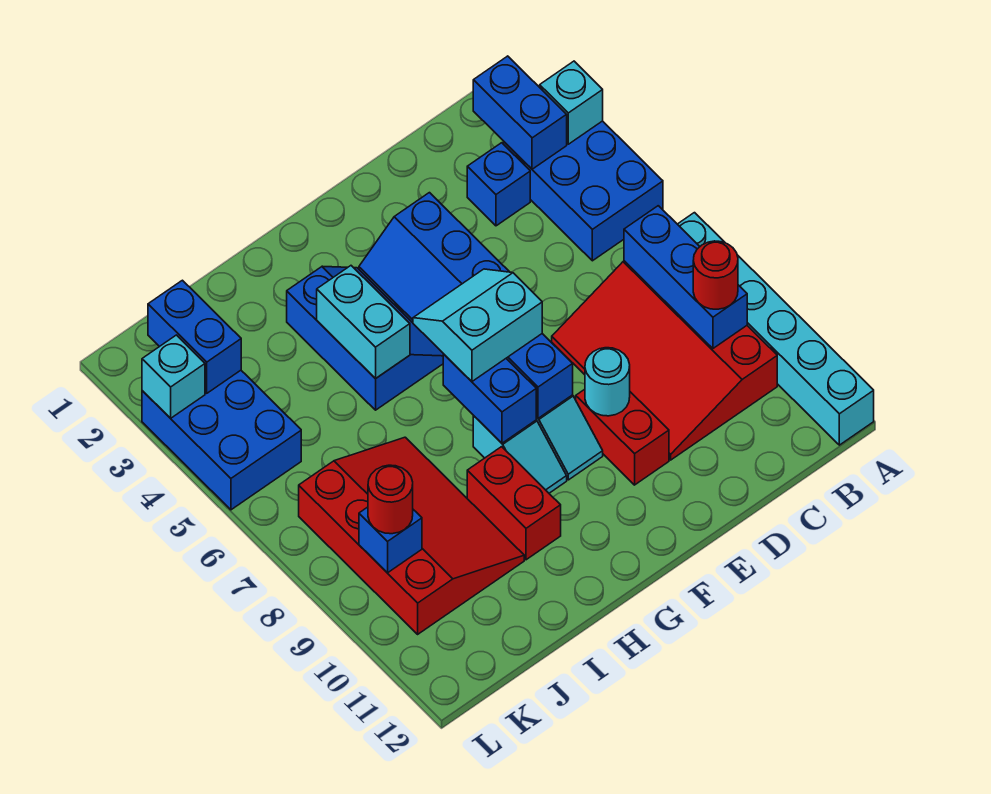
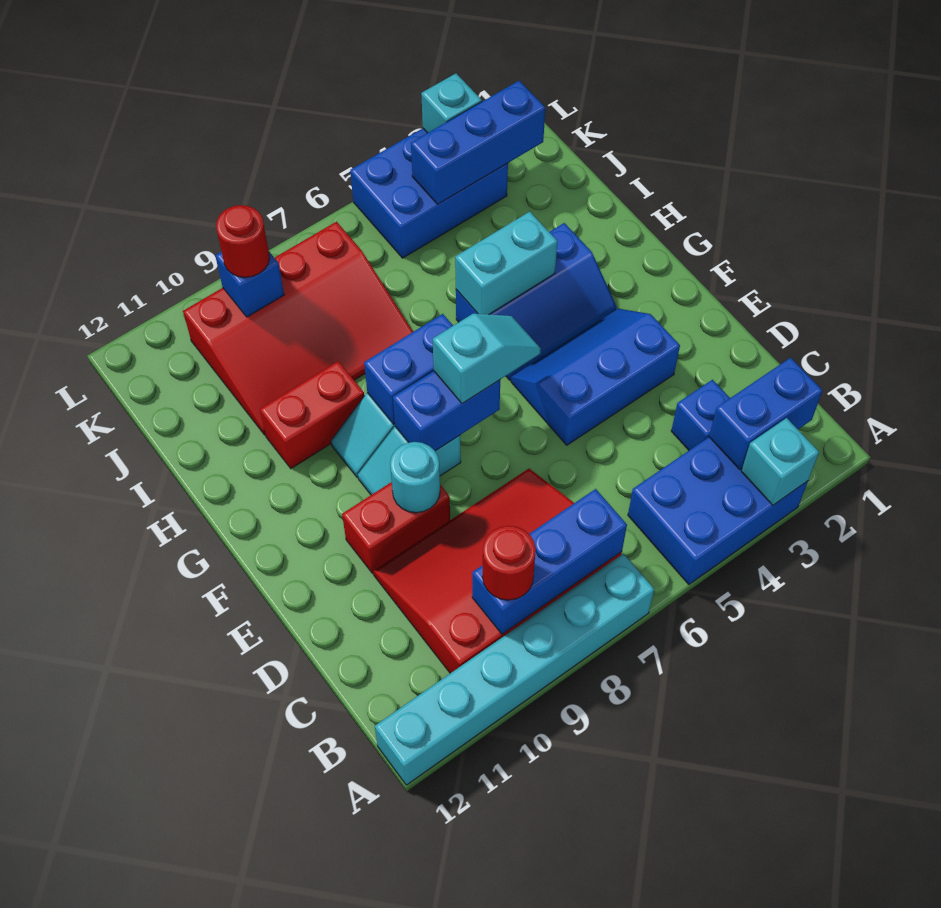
cyan 2x2 slope [413,269,542,381] -> cyan 1x2 slope [433,314,541,404]
blue 1x2 brick [148,280,241,393] -> blue 1x3 brick [411,81,545,204]

